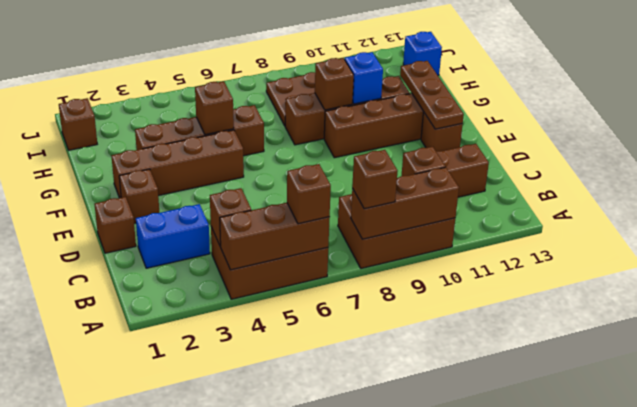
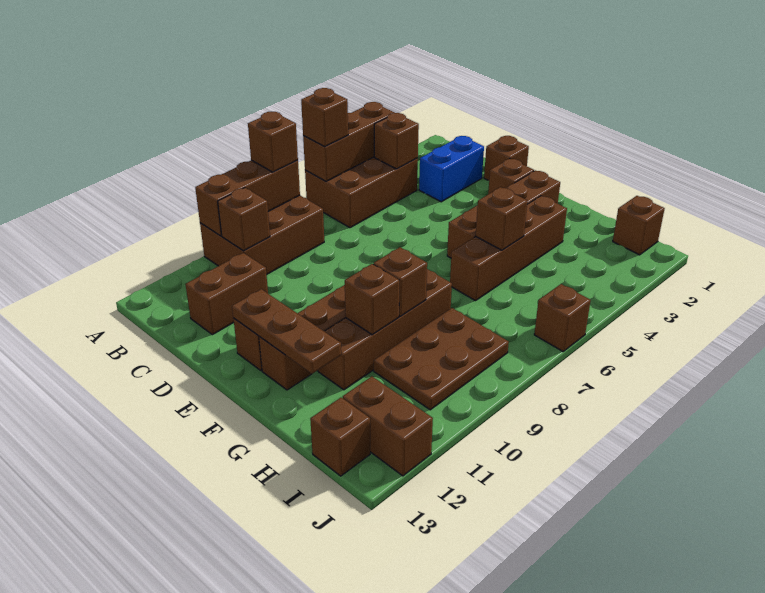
blue 1x1 brick [345,52,383,104] -> brown 1x1 brick [345,264,399,335]
none -> brown 1x2 brick [343,376,433,476]
blue 1x1 brick [403,32,442,75] -> brown 1x1 brick [310,398,370,476]
none -> brown 1x1 brick [534,284,591,351]

